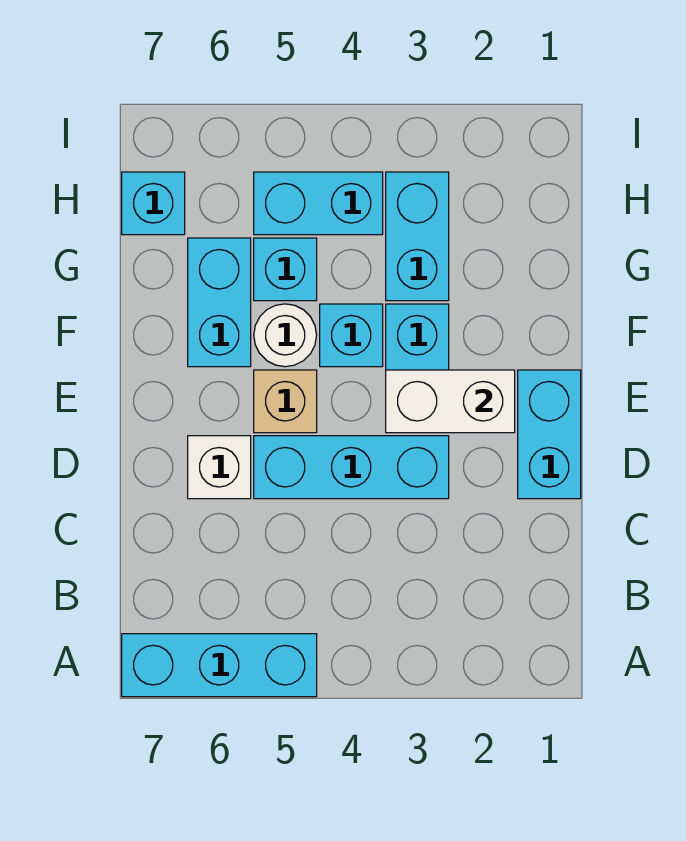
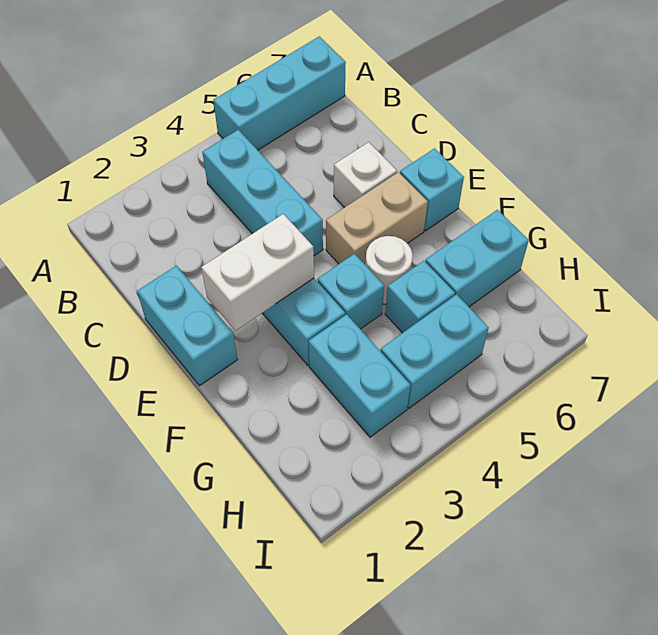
cyan 1x3 brick [254,436,449,499] -> cyan 1x3 brick turned to [202,130,323,256]
tan 1x1 brick [254,370,317,433] -> tan 1x2 brick [326,172,428,264]
cyan 1x2 brick [188,238,251,367] -> cyan 1x2 brick turned to [426,210,529,307]
cyan 1x1 brick [122,172,185,235] -> cyan 1x1 brick moved to [400,148,464,231]

